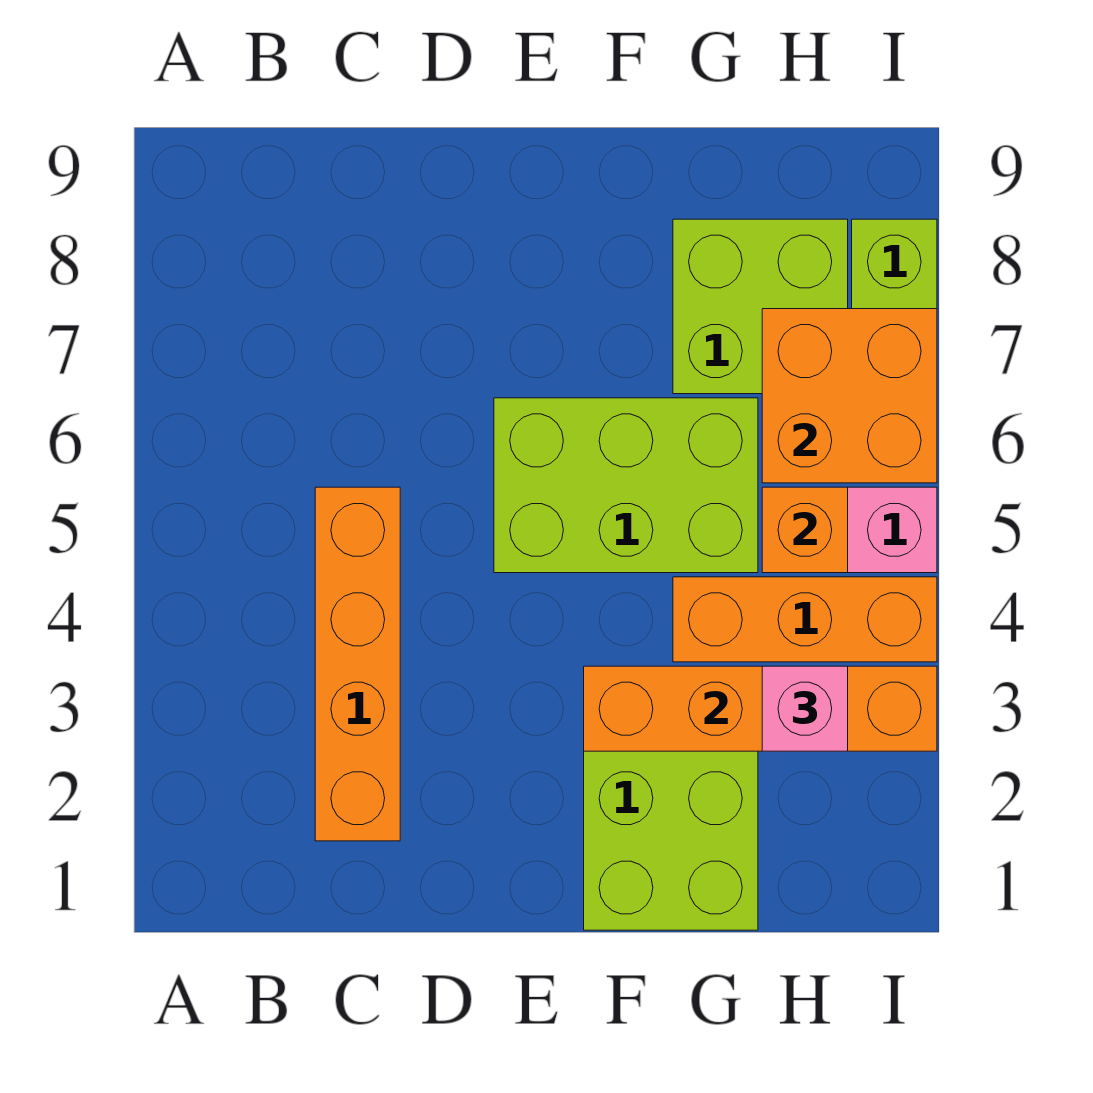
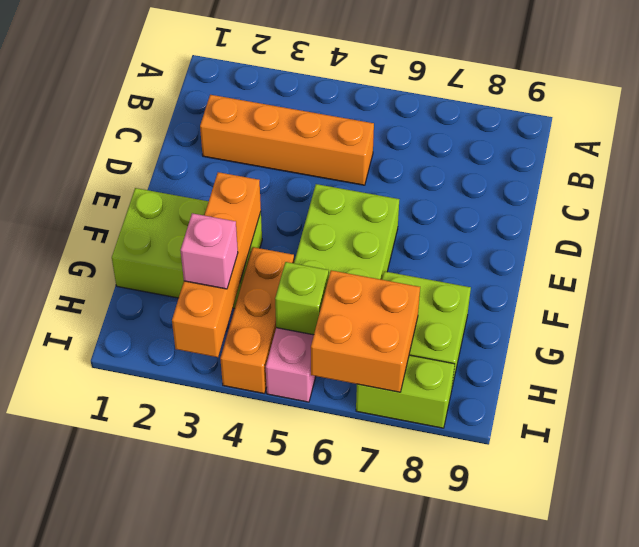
orange 1x1 brick [762,487,848,573] -> lime 1x1 brick [275,262,329,335]

